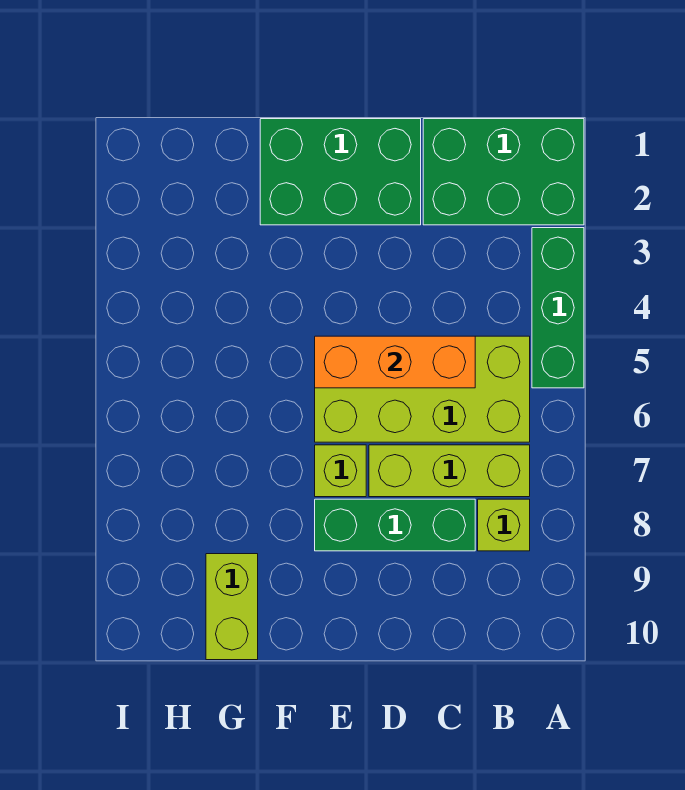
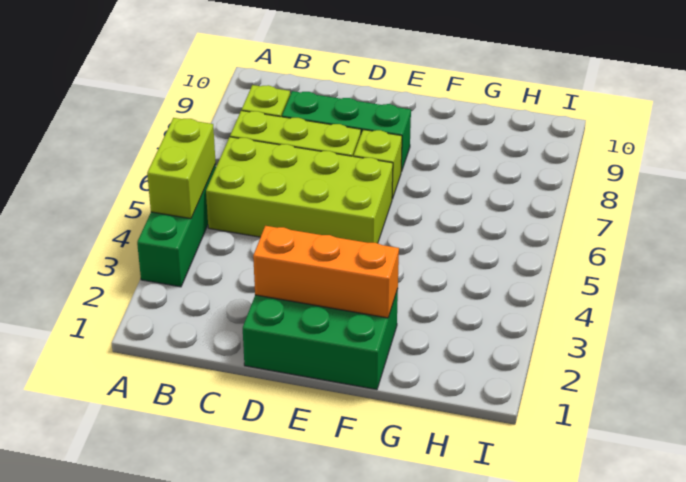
green 2x3 brick [423,119,584,225] -> none
orange 1x3 brick [315,336,475,388] -> orange 1x3 brick moved to [253,226,399,318]
lime 1x2 brick [206,554,258,660] -> lime 1x2 brick moved to [147,118,216,219]

